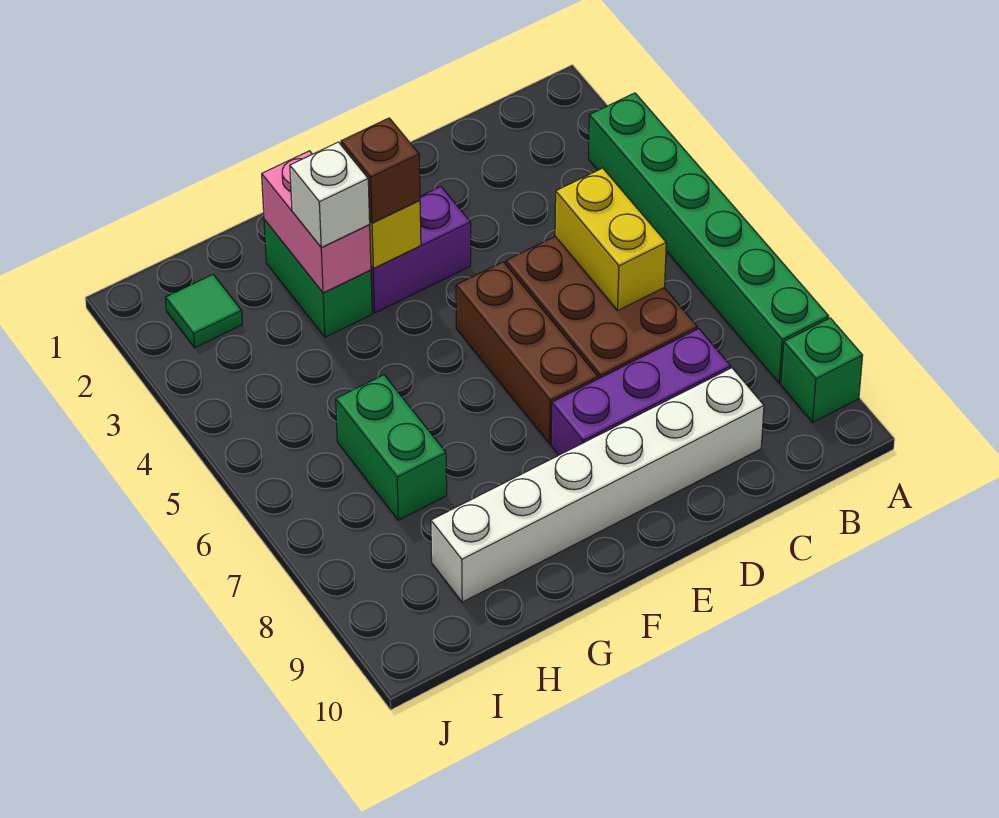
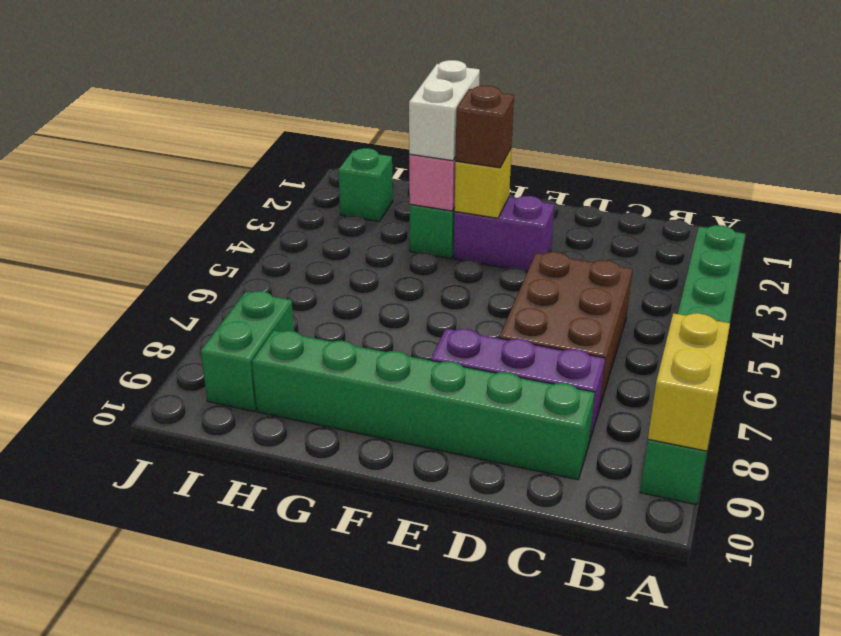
yellow 1x2 brick [555,168,666,310] -> yellow 1x2 brick moved to [648,313,730,451]
white 1x6 brick [431,368,764,602] -> green 1x6 brick [252,330,595,480]
brown 1x3 brick [456,262,598,444] -> none
white 1x1 brick [290,142,370,247] -> white 1x2 brick [409,60,480,161]
green 1x2 brick [336,375,447,520] -> green 1x2 brick moved to [201,291,294,412]
green 1x1 tile [165,274,242,347] -> green 1x1 brick [338,148,393,221]

